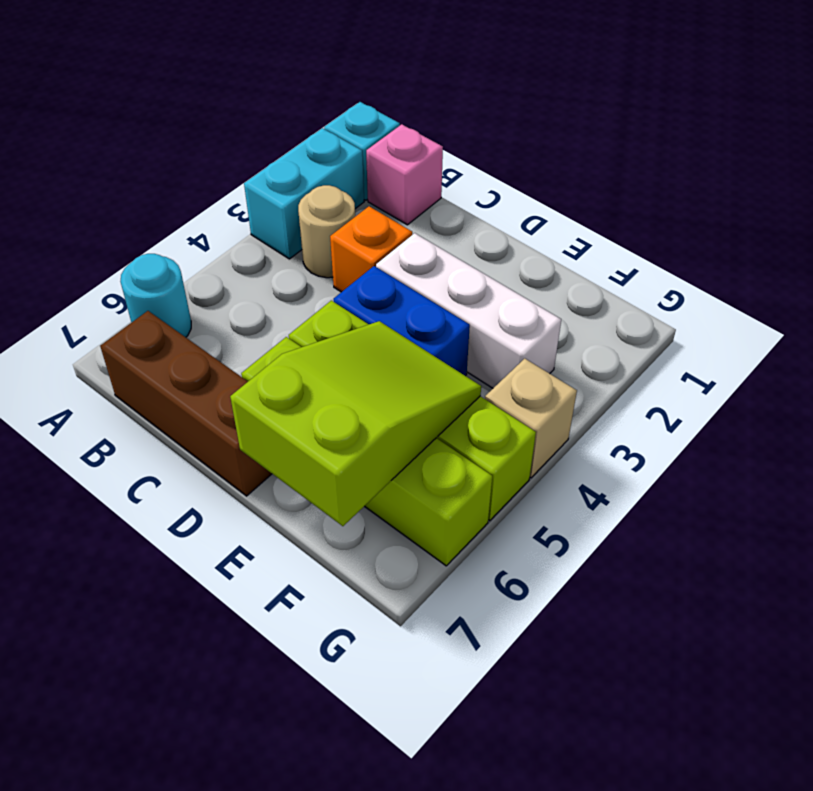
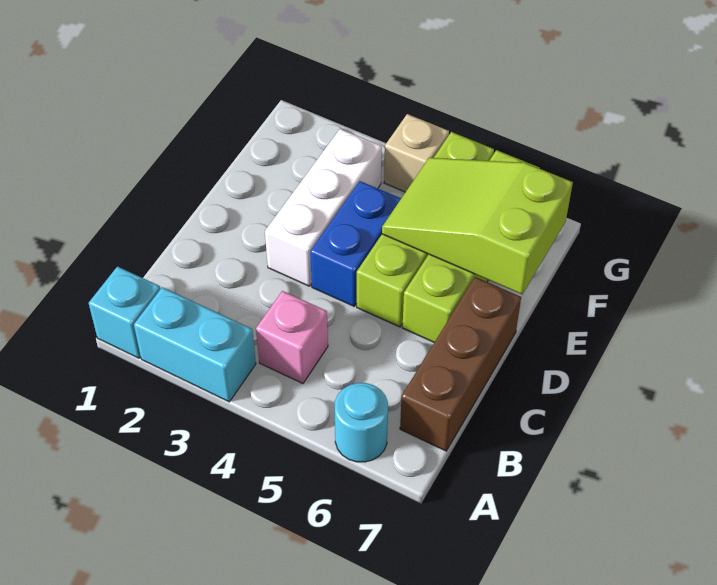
pink 1x1 brick [366,124,443,225] -> pink 1x1 brick moved to [256,291,328,383]
tan 1x1 round brick [298,185,355,278] -> none
orange 1x1 brick [330,206,412,292] -> none

